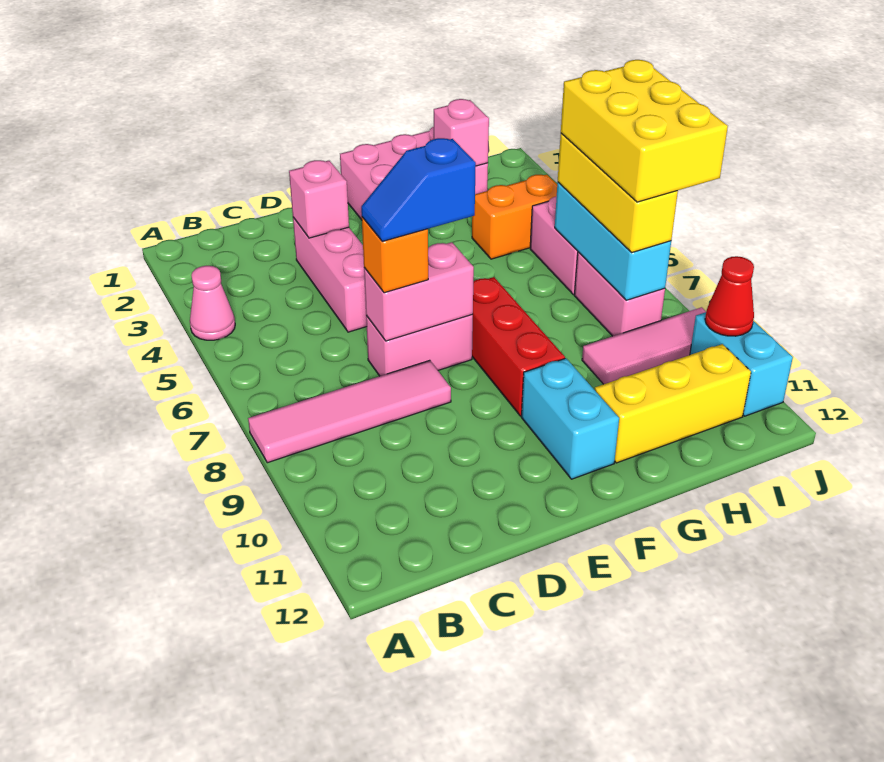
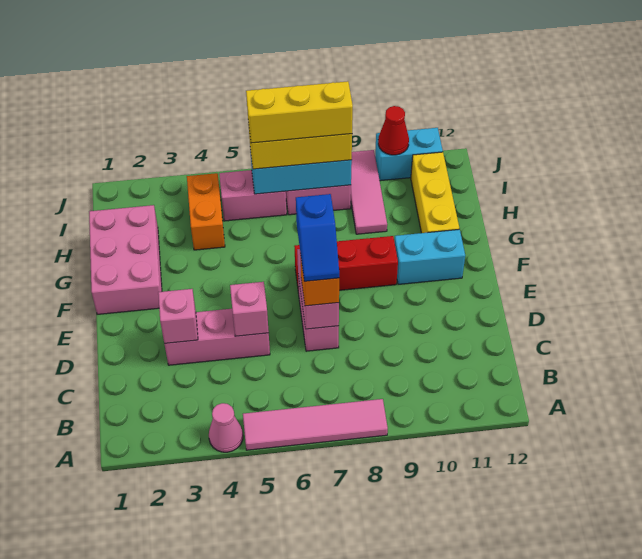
pink 1x4 tile [248,360,451,463] -> pink 1x4 tile turned to [243,399,388,450]
pink 1x1 brick [434,99,489,166] -> pink 1x1 brick moved to [230,282,269,336]
yellow 2x3 brick [561,60,728,202] -> yellow 1x3 brick [246,81,353,143]

